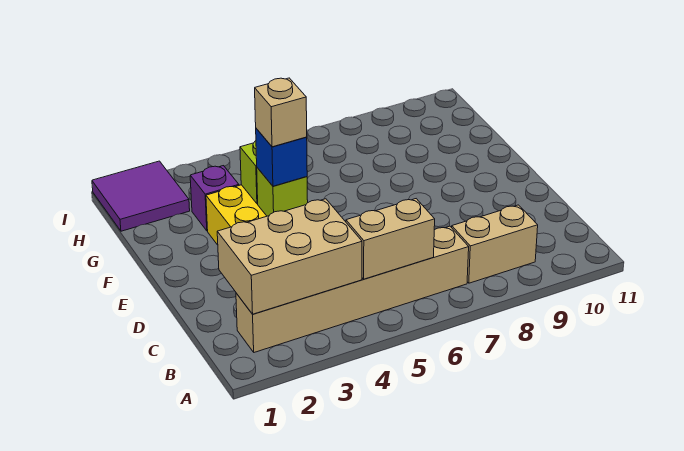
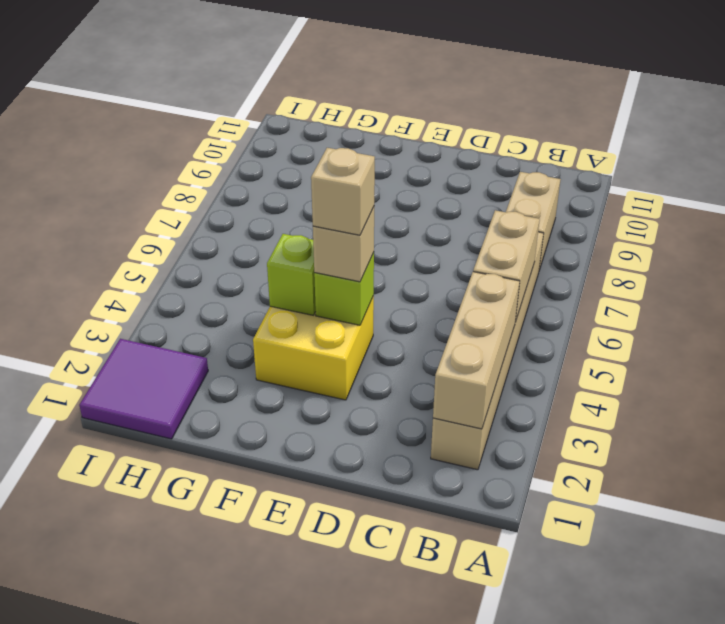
tan 2x3 brick [217,199,362,314] -> tan 1x3 brick [433,272,520,429]
blue 1x1 brick [256,129,307,186] -> tan 1x1 brick [313,207,374,282]
purple 1x1 brick [190,166,239,231] -> none

